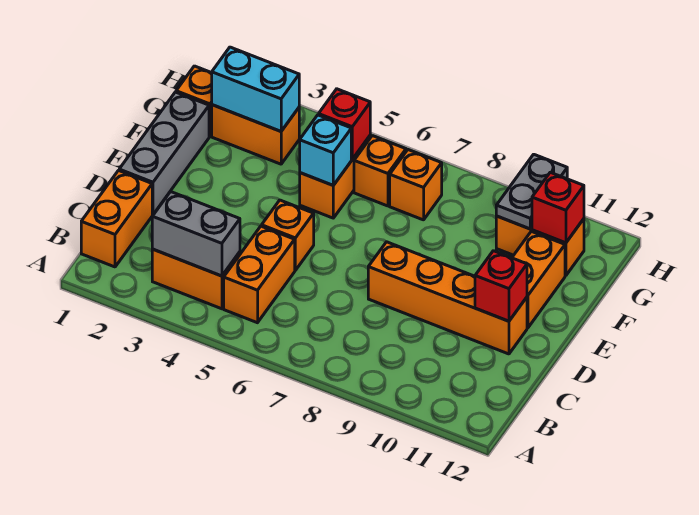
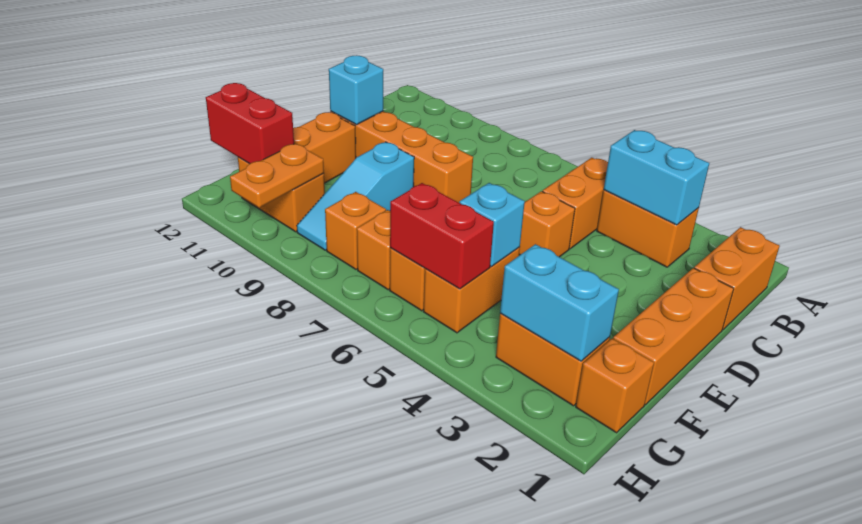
grey 1x2 brick [152,192,240,276] -> cyan 1x2 brick [604,130,709,225]
grey 1x3 brick [119,92,209,215] -> orange 1x3 brick [613,268,734,405]
red 1x1 brick [475,251,527,321] -> cyan 1x1 brick [329,55,383,125]
none -> cyan 1x3 slope [297,142,414,250]
red 1x1 brick [319,89,370,159] -> red 1x2 brick [390,183,494,289]
none -> orange 1x1 brick [325,192,386,269]
grey 1x2 plate [496,154,567,229] -> orange 1x2 plate [230,143,324,208]
red 1x1 brick [532,172,584,243] -> red 1x2 brick [206,83,294,164]

